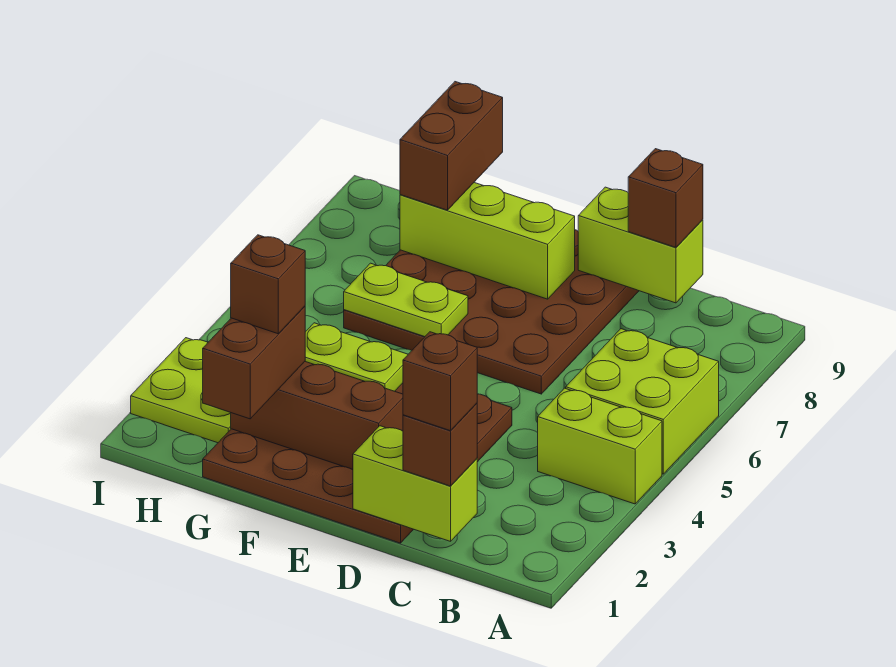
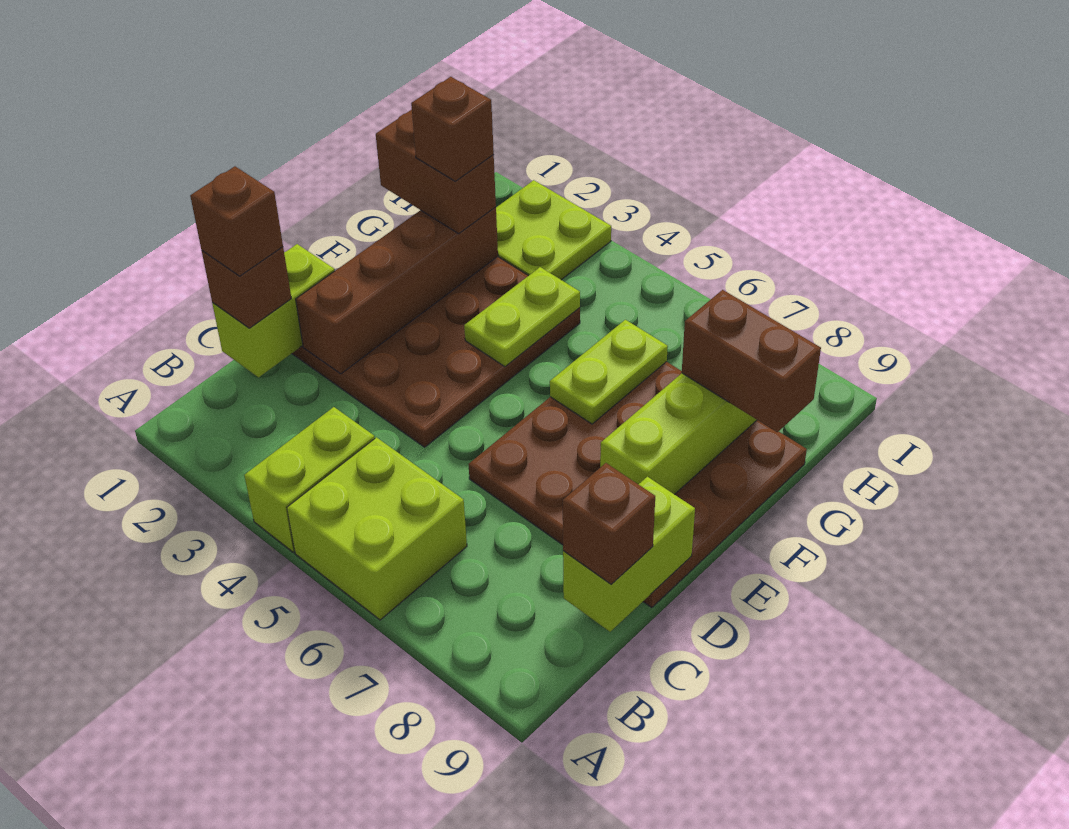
brown 1x3 brick [231,362,403,470] -> brown 1x4 brick [296,207,498,374]

